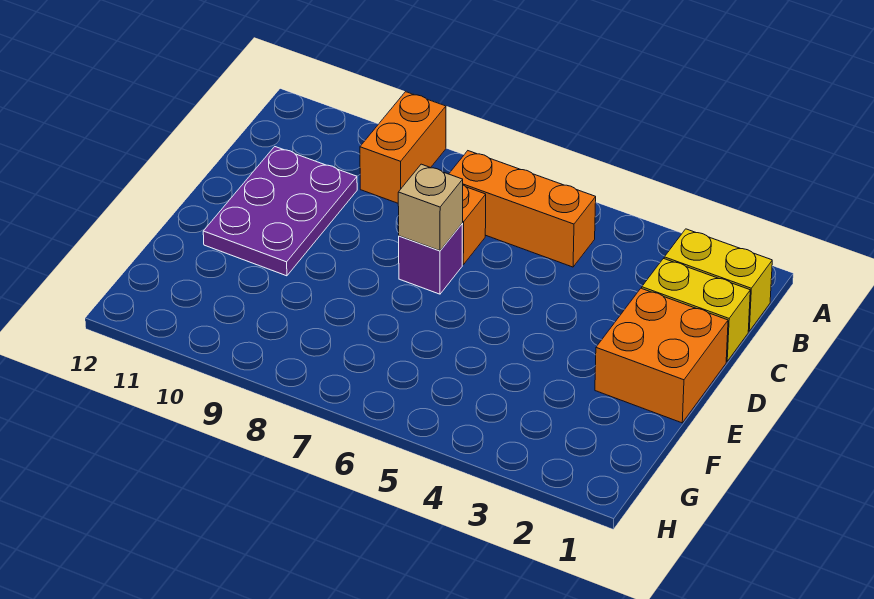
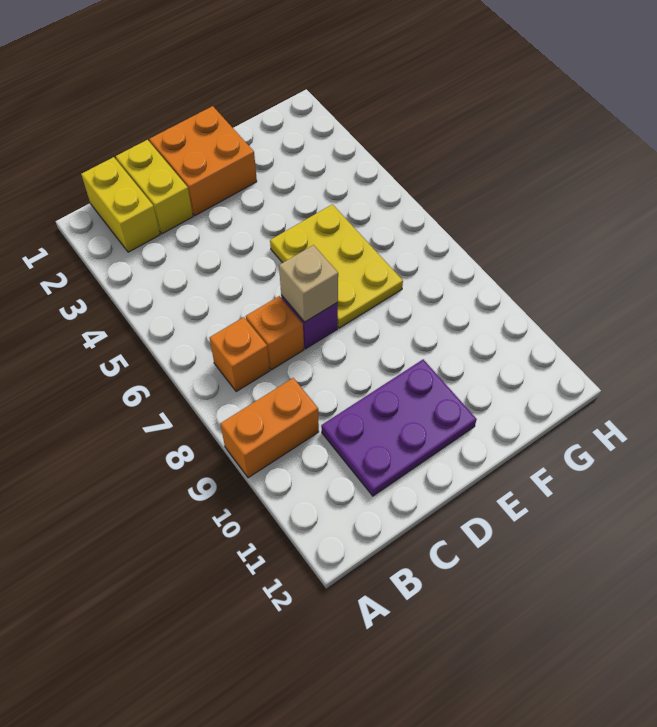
orange 1x3 brick [449,151,596,267] -> orange 1x1 brick [209,317,270,392]
none -> yellow 2x3 plate [270,204,403,328]

